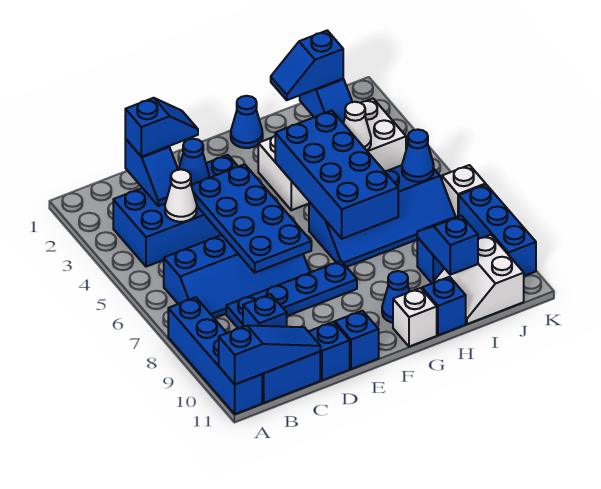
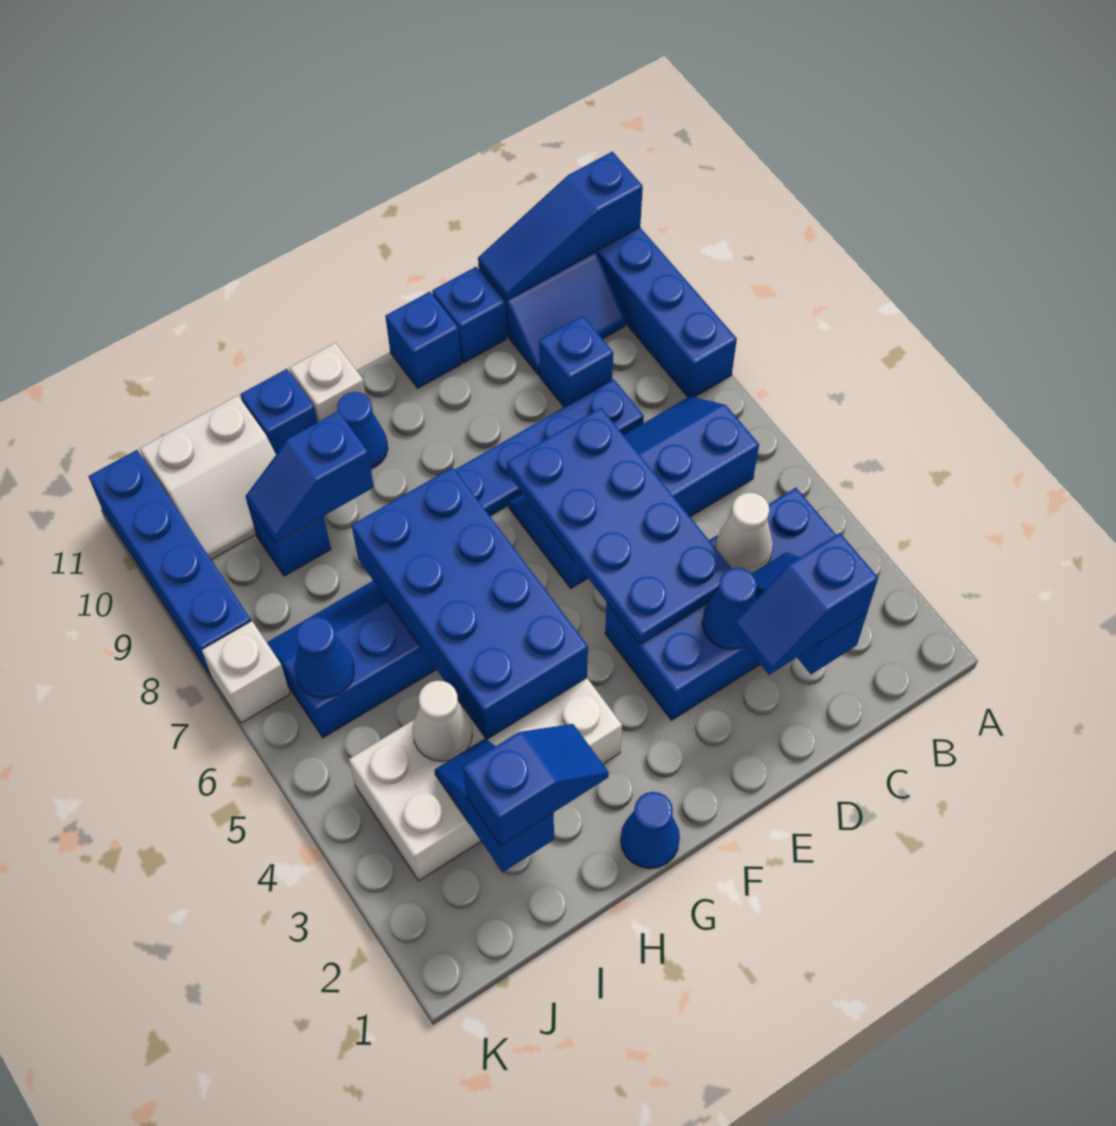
blue 1x2 slope [417,216,478,275] -> blue 1x2 slope turned to [245,411,374,543]
white 2x2 slope [434,235,524,324] -> white 2x2 slope turned to [140,395,276,560]
blue 1x3 brick [459,185,536,276] -> blue 1x4 brick [88,450,251,678]

